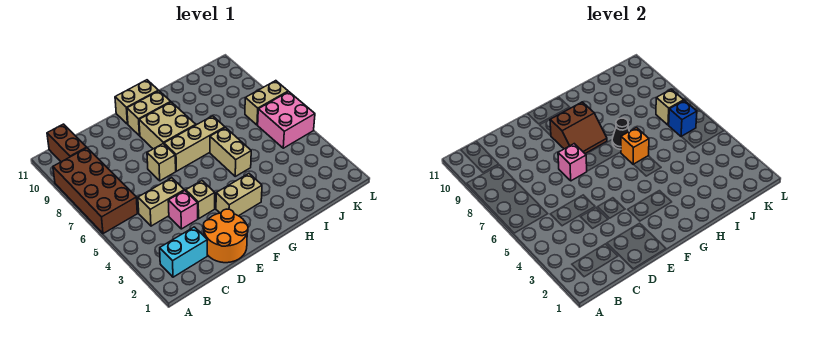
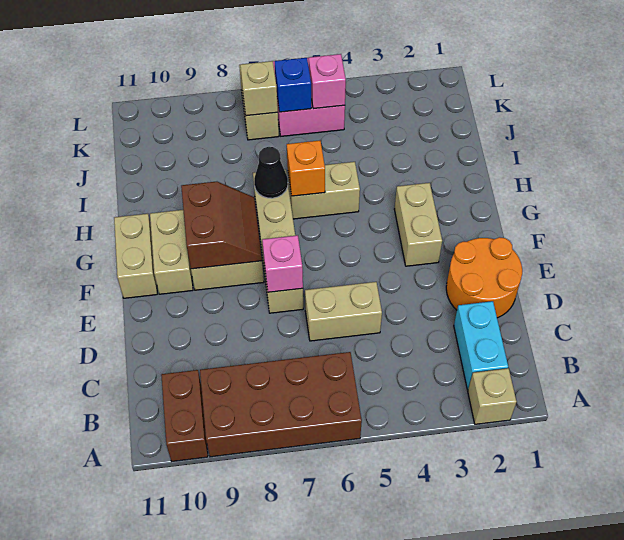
brown 1x2 brick [47,124,87,162] -> brown 1x2 brick turned to [161,370,208,461]
tan 1x2 brick [138,178,184,226] -> tan 1x2 brick turned to [305,282,382,341]
pink 1x1 brick [168,190,198,229] -> pink 1x1 brick moved to [309,54,346,109]
tan 1x1 brick [186,181,215,219] -> tan 1x1 brick moved to [468,368,517,424]

